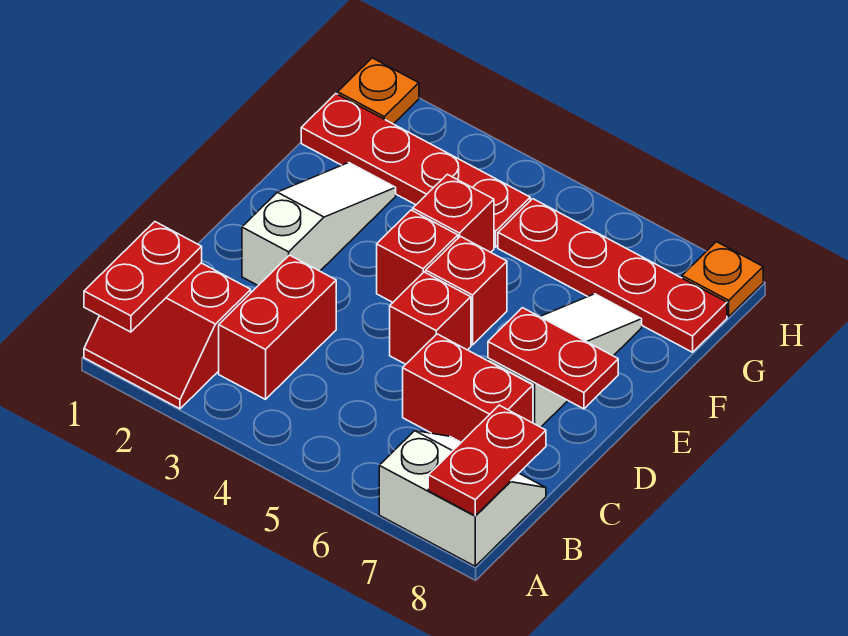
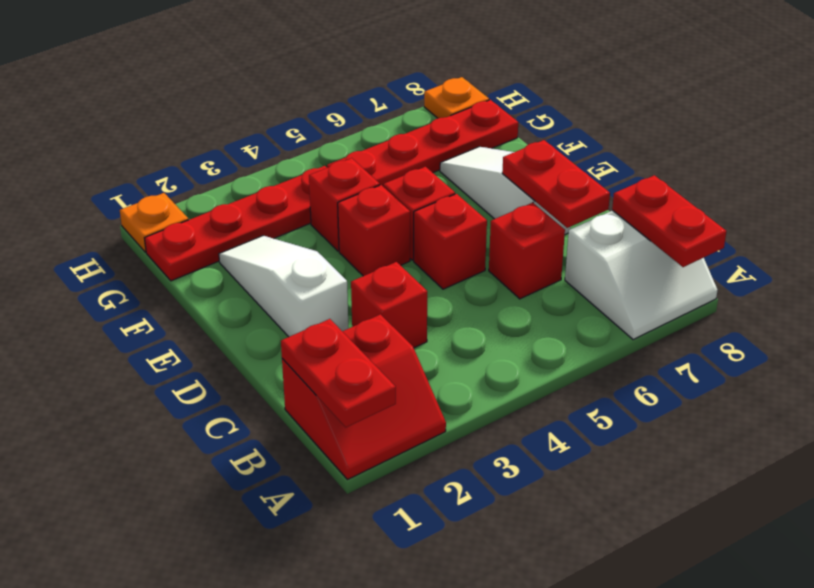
white 2x2 slope [379,431,546,566] -> white 2x2 slope turned to [565,210,717,340]
red 1x2 brick [219,255,336,399] -> red 1x1 brick [351,262,427,348]
red 1x2 brick [403,334,533,442] -> red 1x1 brick [489,203,565,299]
red 1x2 plate [488,308,618,409] -> red 1x2 plate turned to [502,140,610,228]

